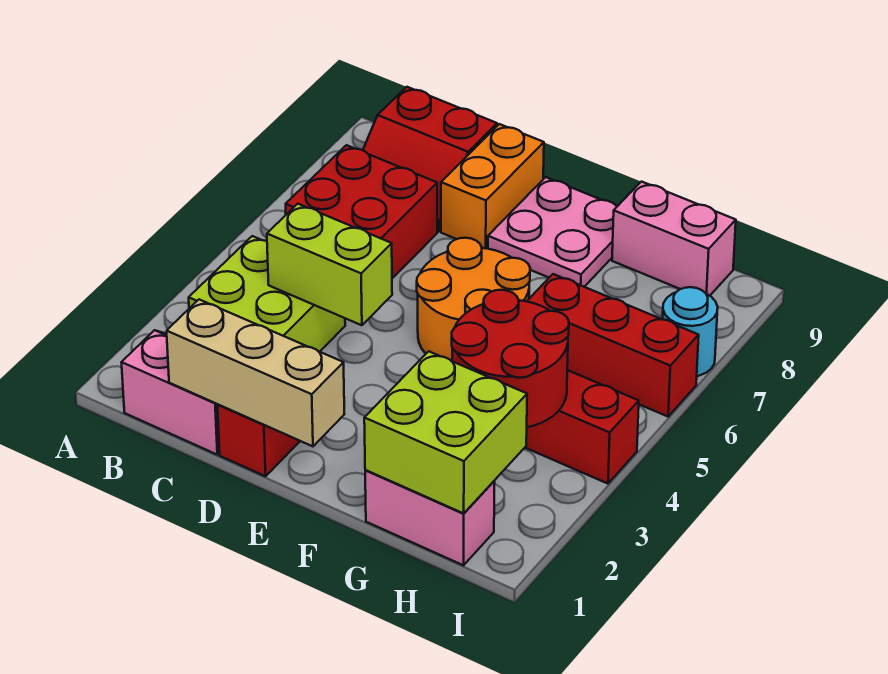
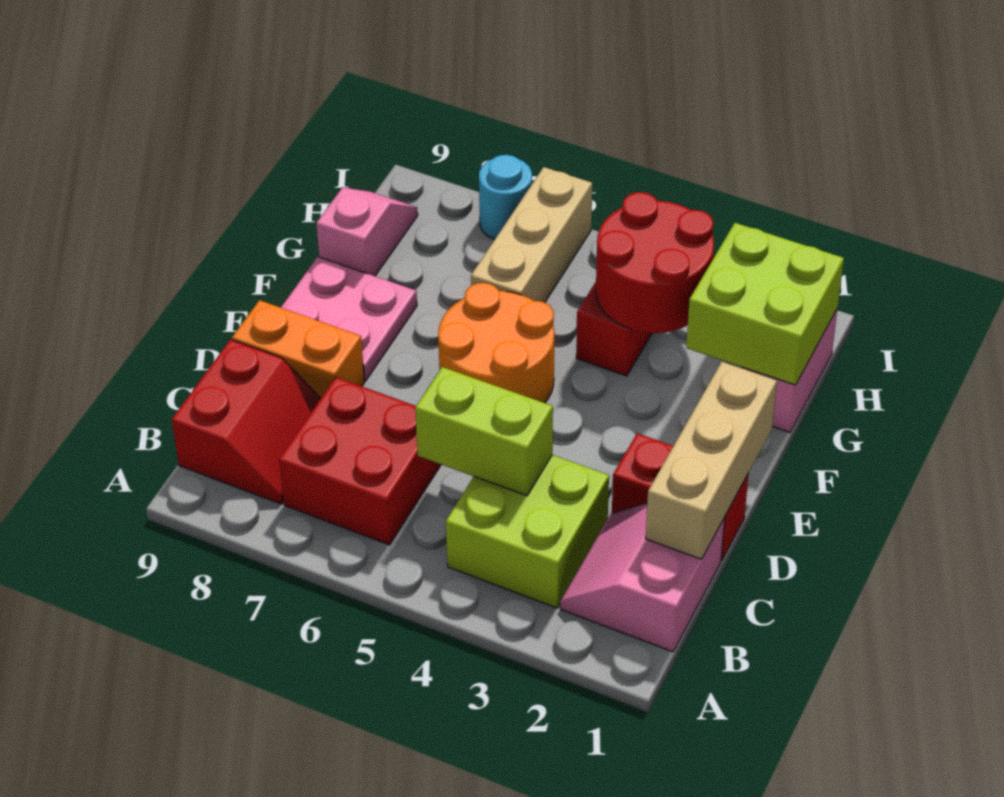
lime 1x2 brick [267,204,392,325] -> lime 1x2 brick turned to [415,367,553,496]
red 1x3 brick [527,274,699,417] -> tan 1x3 brick [471,167,592,303]
pink 1x2 brick [612,182,736,296] -> pink 1x2 slope [316,187,418,276]

